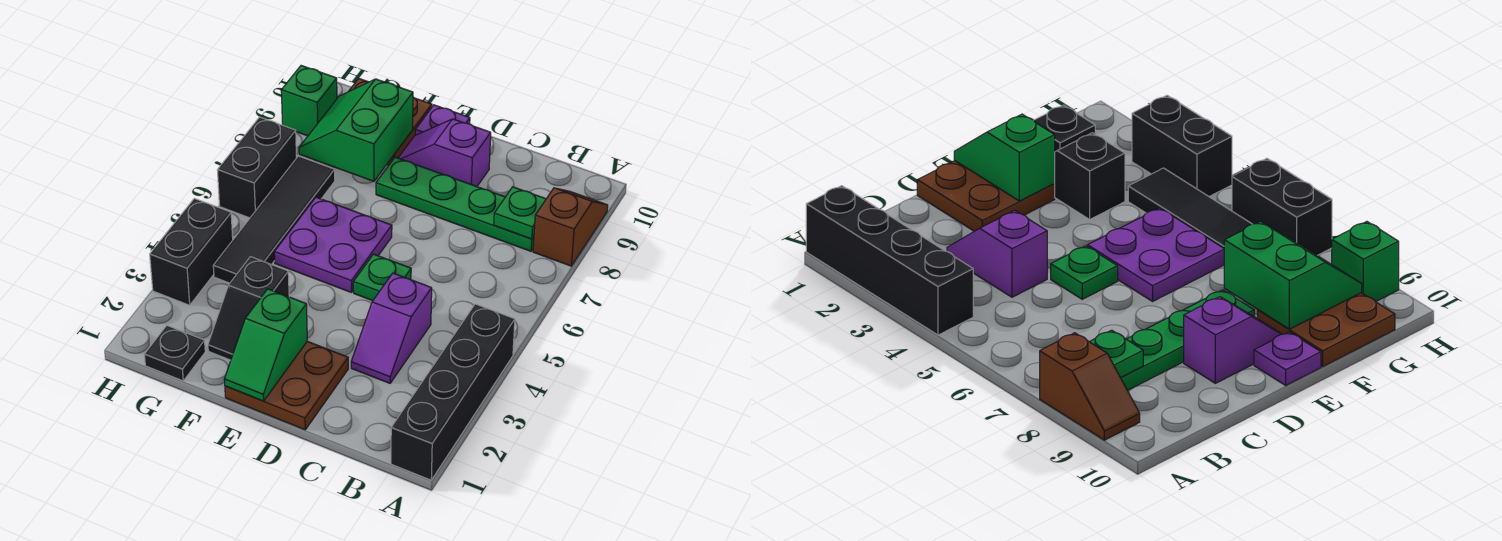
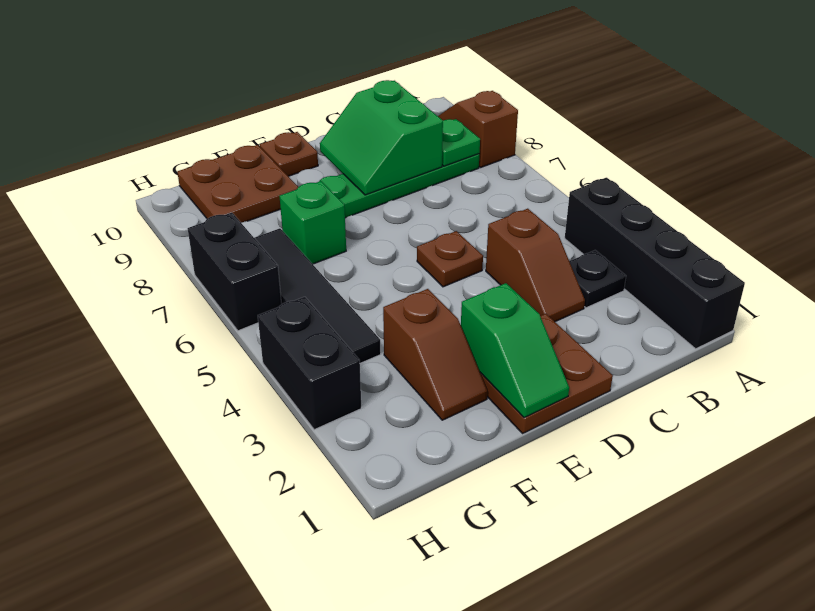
purple 1x2 slope [351,273,432,383] -> brown 1x2 slope [486,209,585,322]
green 1x1 plate [353,254,411,301] -> brown 1x1 plate [417,231,483,287]
purple 1x2 slope [398,119,491,186] -> none
purple 2x2 plate [274,197,392,293] -> none
purple 1x1 plate [415,105,470,135] -> brown 1x1 plate [260,132,318,176]
black 1x2 slope [208,257,289,360] -> brown 1x2 slope [383,289,487,420]
green 2x2 slope [299,79,413,181] -> green 2x2 slope moved to [320,80,443,195]
black 1x1 plate [144,326,205,381] -> black 1x1 plate moved to [569,250,626,308]
green 1x1 brick [281,66,337,136] -> green 1x1 brick moved to [279,181,346,264]

